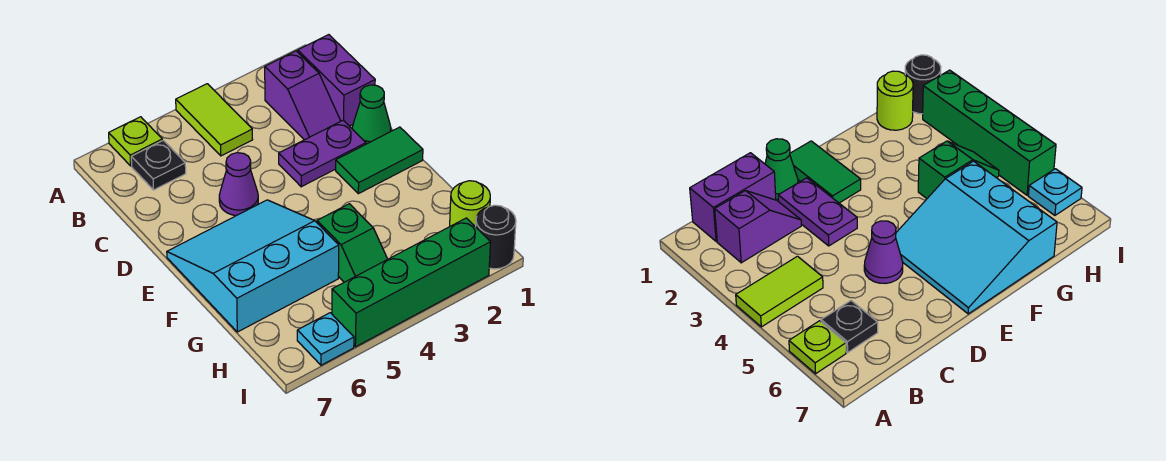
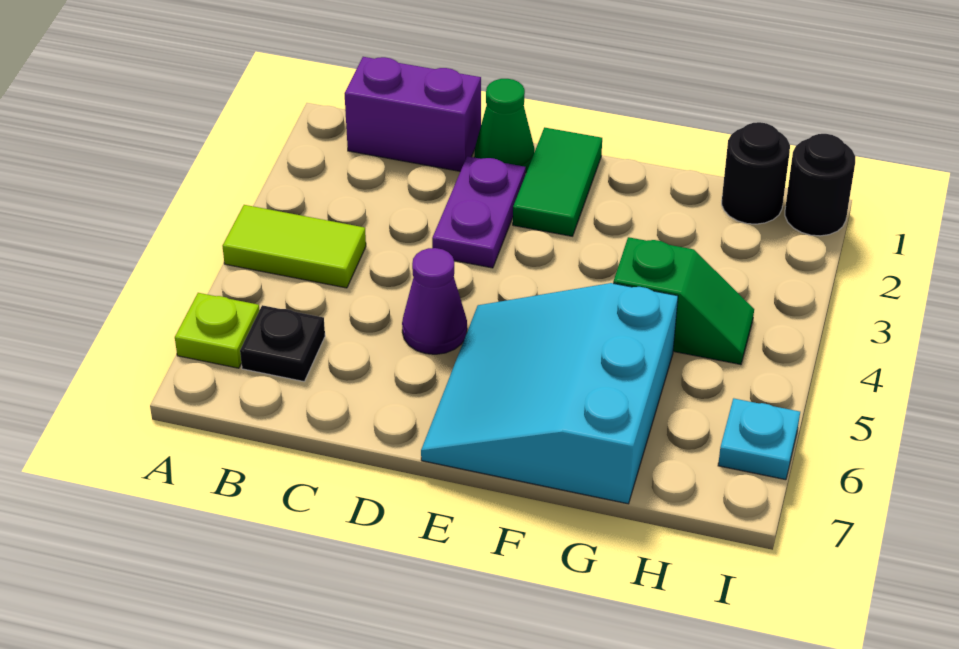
purple 1x2 slope [265,51,341,140] -> none
lime 1x1 round brick [450,181,490,227] -> black 1x1 round brick [722,122,790,224]
green 1x4 brick [332,218,491,347] -> none

